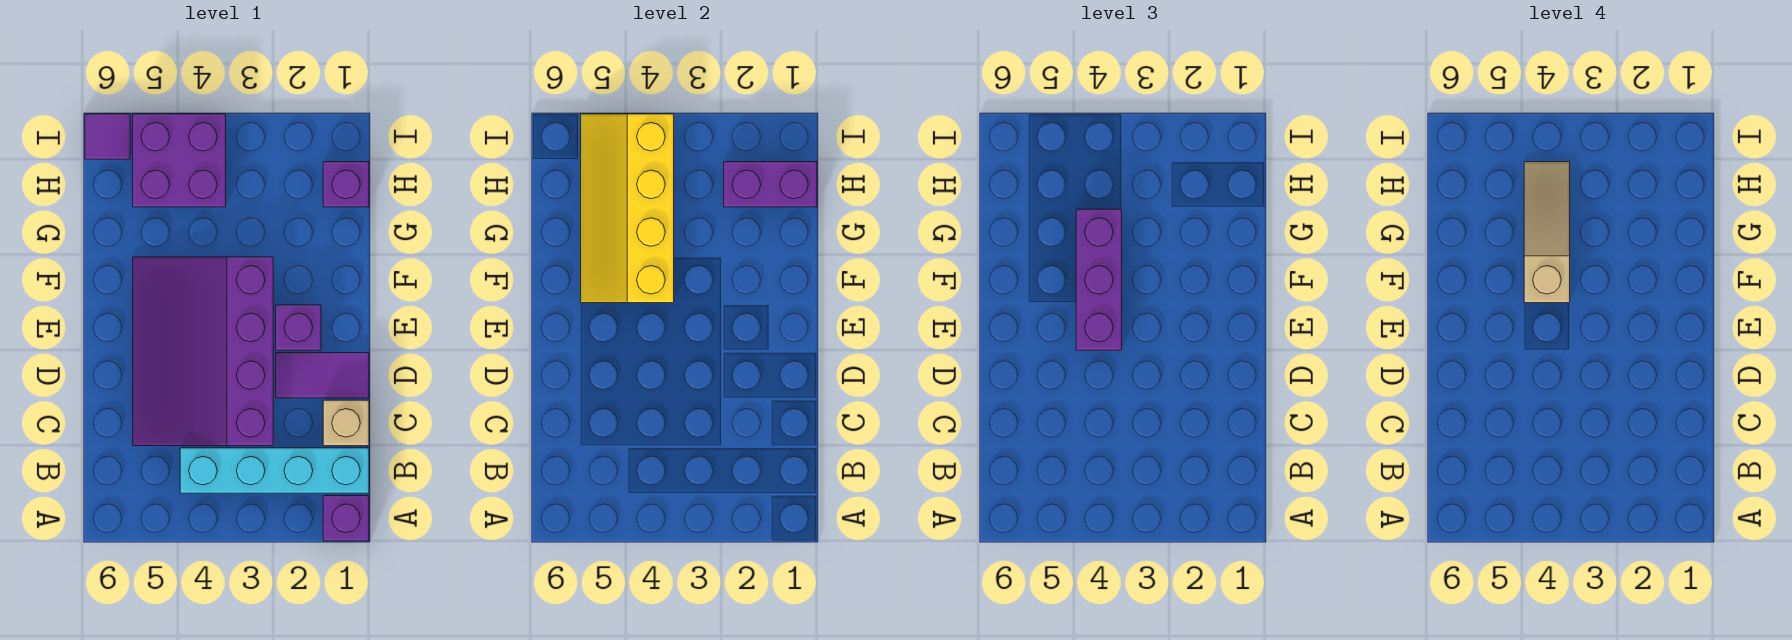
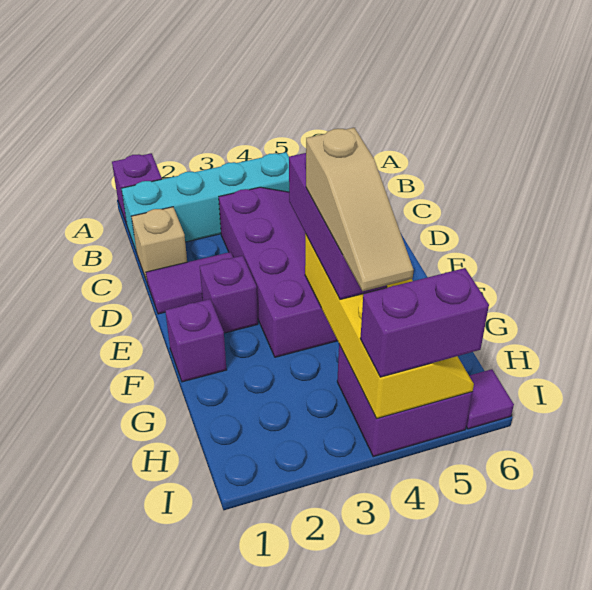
purple 1x1 brick [323,162,369,207] -> purple 1x1 brick moved to [165,299,227,382]
purple 1x2 brick [724,162,817,207] -> purple 1x2 brick moved to [360,268,489,377]

